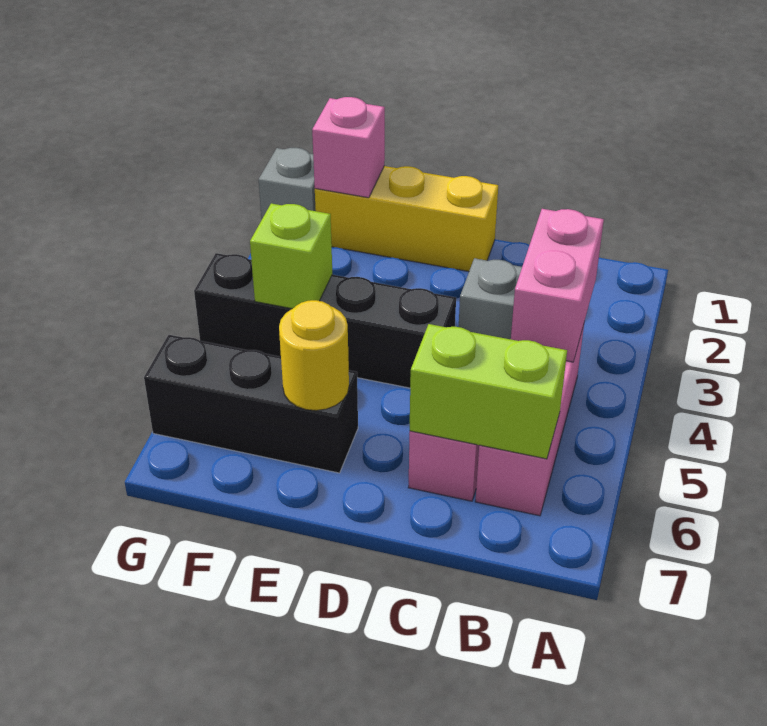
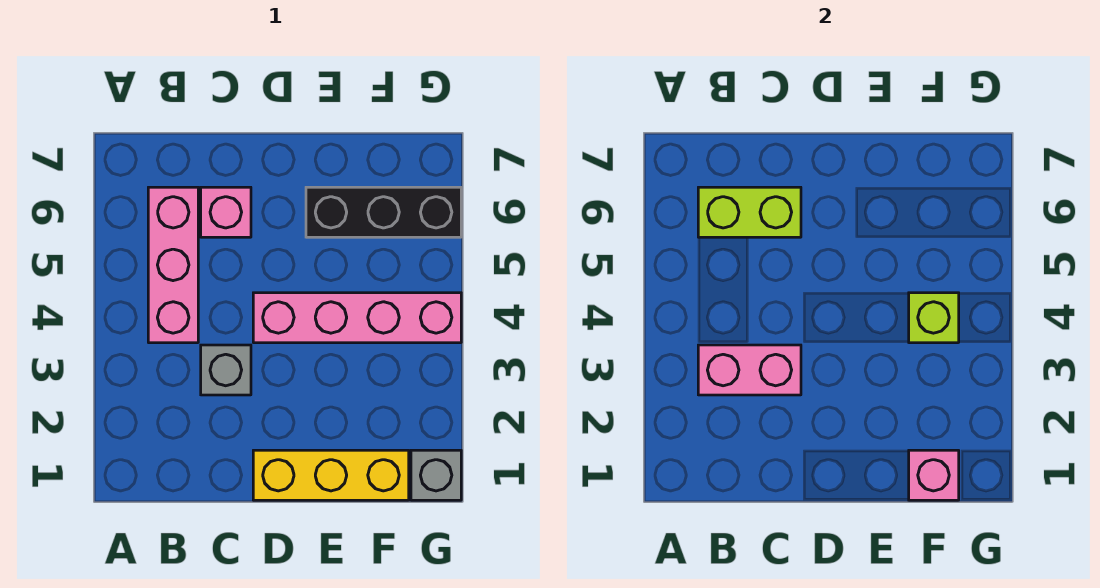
pink 1x2 brick [511,209,604,362] -> pink 1x2 brick turned to [698,345,801,395]
black 1x4 brick [194,253,456,388] -> pink 1x4 brick [253,293,461,343]
yellow 1x1 round brick [279,300,349,411] -> none

